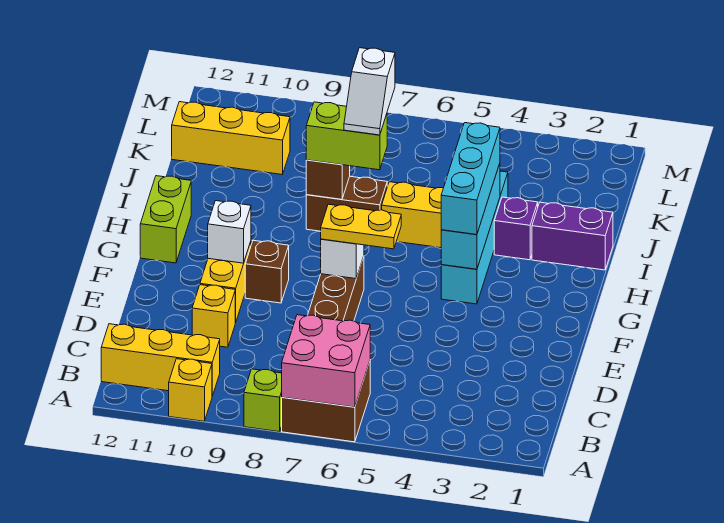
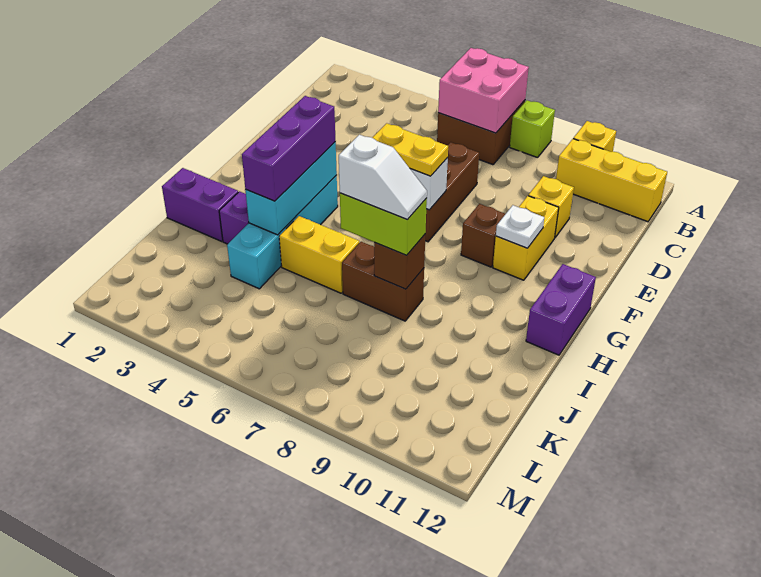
white 1x1 brick [208,201,251,263] -> white 1x1 plate [496,205,544,248]
cyan 1x3 brick [441,123,500,235] -> purple 1x3 brick [242,96,335,201]
lime 1x2 brick [140,176,191,263] -> purple 1x2 brick [526,264,596,355]
white 1x2 slope [344,48,395,135] -> white 1x2 slope turned to [339,135,427,220]
yellow 1x3 brick [172,102,290,174] -> none

